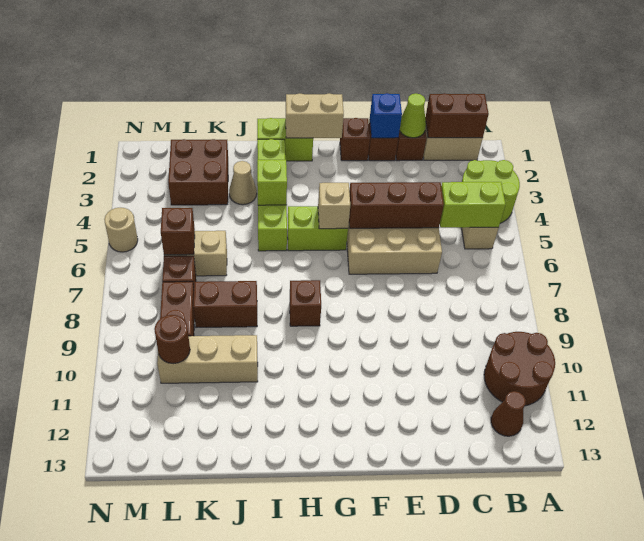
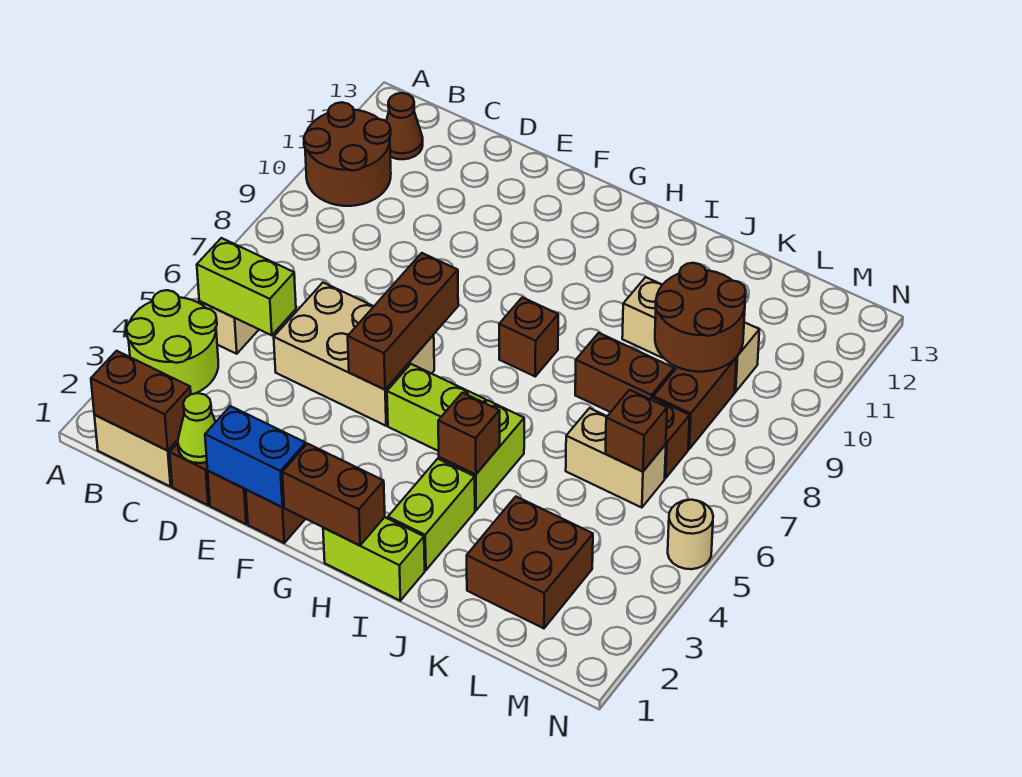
brown 1x3 brick [349,182,444,228] -> brown 1x3 brick turned to [348,253,458,390]
blue 1x1 brick [370,93,402,138] -> blue 1x2 brick [205,406,306,507]
tan 1x2 brick [286,93,344,138] -> brown 1x2 brick [282,444,385,545]
tan 1x1 brick [318,183,350,229] -> none
lime 1x1 brick [257,160,287,205] -> brown 1x1 brick [438,393,500,475]
tan 1x1 cone [229,161,257,205] -> none
brown 1x1 round brick [154,315,190,364] -> brown 2x2 round brick [655,263,746,372]

